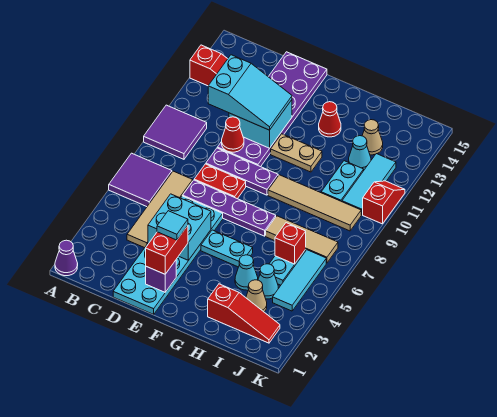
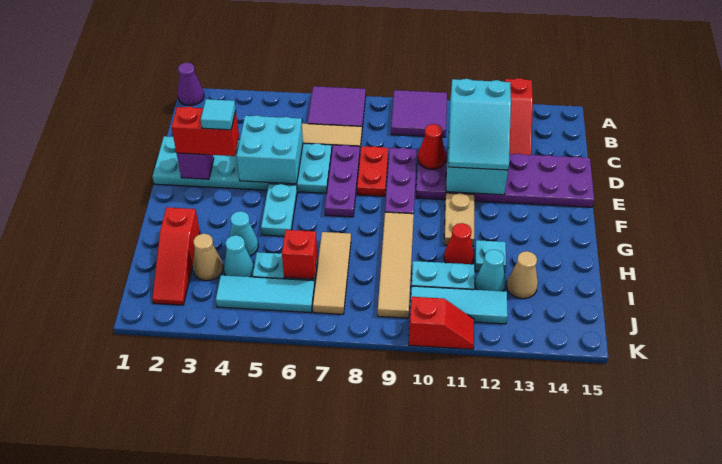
purple 1x4 plate [183,180,276,236] -> purple 1x3 plate [325,145,360,217]
red 1x1 cone [319,102,341,137] -> red 1x1 cone moved to [444,223,474,264]
none -> cyan 1x1 plate [475,240,506,273]

